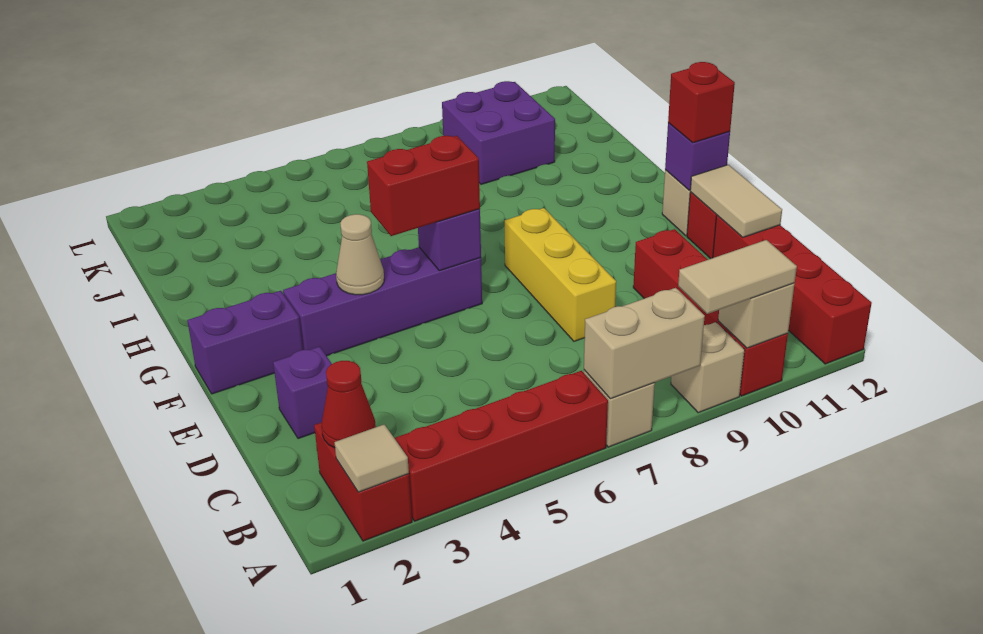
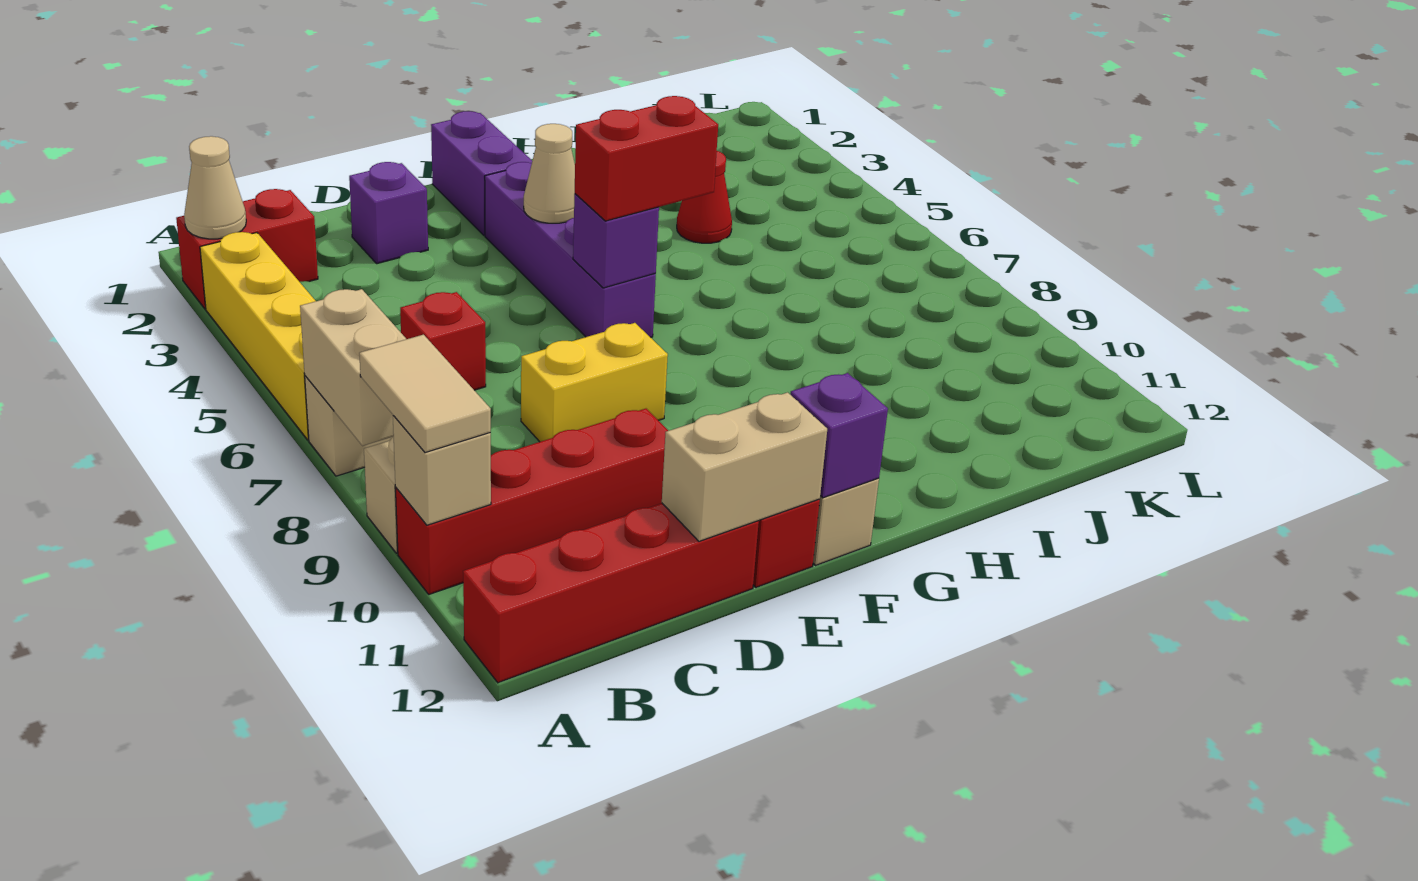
tan 1x1 tile [335,424,409,492] -> tan 1x1 cone [184,136,246,239]
red 1x4 brick [395,371,608,521] -> yellow 1x4 brick [200,232,315,440]
red 1x1 cone [321,361,376,448] -> red 1x1 cone moved to [677,151,732,243]
yellow 1x3 brick [505,208,616,341] -> yellow 1x2 brick [521,323,668,442]
tan 1x2 tile [690,165,782,237] -> tan 1x2 brick [662,392,827,541]
red 1x2 brick [367,136,480,236] -> red 1x2 brick turned to [575,96,718,221]
red 1x1 brick [668,62,735,143] -> red 1x1 brick moved to [400,292,486,390]
purple 2x2 brick [442,81,555,184] -> none

